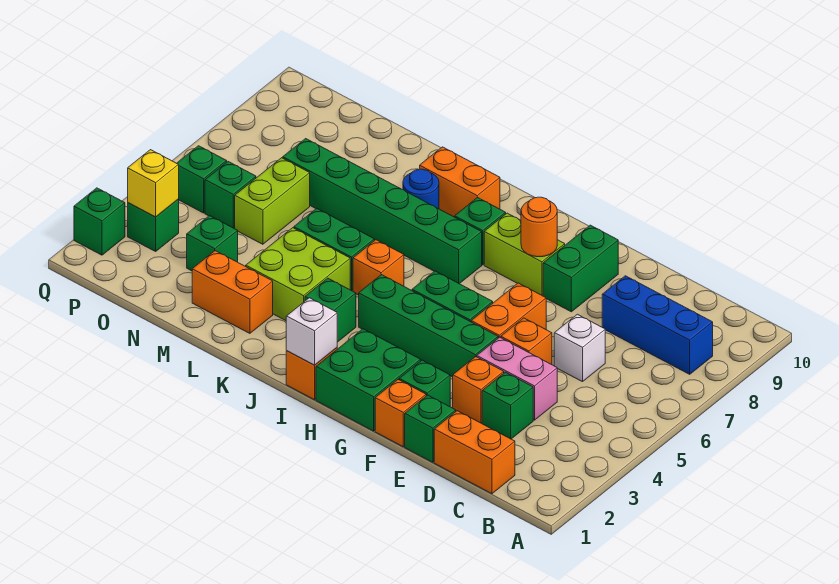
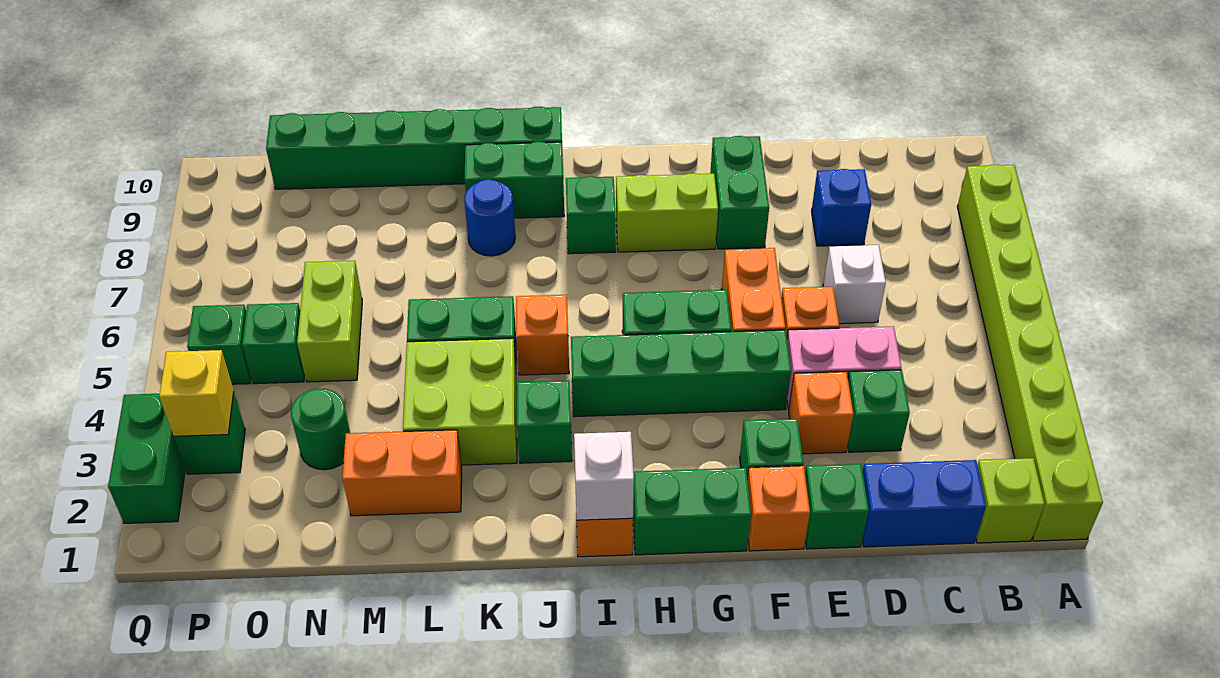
none -> lime 1x8 brick [957,165,1103,541]
none -> lime 1x1 brick [976,458,1045,543]
blue 1x3 brick [602,276,713,374] -> blue 1x1 brick [812,169,871,246]
orange 1x2 brick [434,411,515,494] -> blue 1x2 brick [862,460,986,547]
green 2x2 brick [316,329,421,431] -> green 1x2 brick [633,468,751,555]
orange 1x1 round brick [521,197,557,257] -> none
green 1x6 brick [283,139,482,284] -> green 1x6 brick moved to [266,106,562,189]
orange 1x2 brick [420,147,500,217] -> green 1x2 brick [465,142,564,218]
green 1x1 brick [187,216,238,271] -> green 1x1 round brick [291,388,350,470]
green 1x1 brick [74,188,125,255] -> green 1x2 brick [108,394,185,523]

